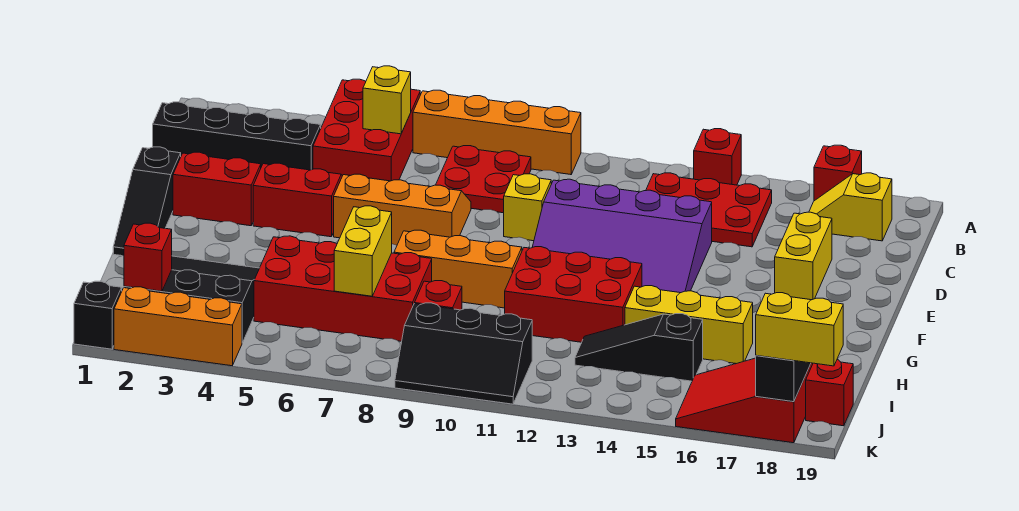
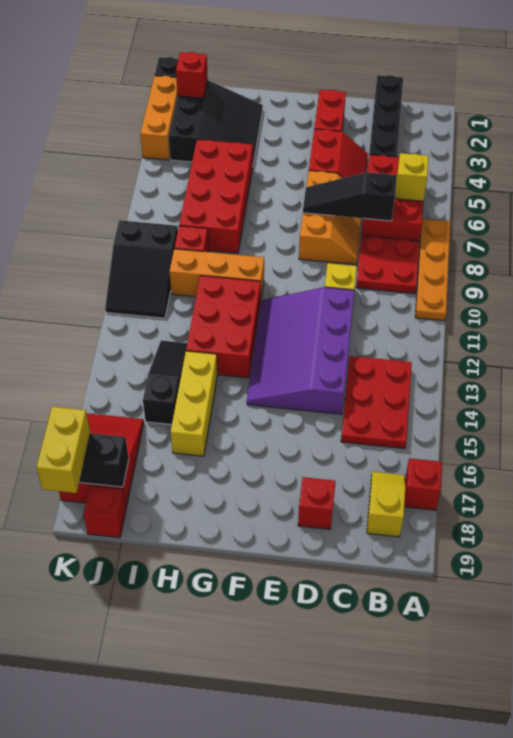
red 2x3 brick [313,79,420,181] -> red 2x3 brick turned to [361,155,423,241]
orange 1x4 brick [413,90,581,175] -> orange 1x4 plate [415,219,450,321]
red 1x1 brick [694,129,741,185] -> red 1x1 brick moved to [298,477,335,529]
yellow 1x2 brick [775,212,832,300] -> none
black 1x3 slope [113,147,181,256] -> black 1x3 slope moved to [303,172,397,221]
orange 1x3 brick [394,230,522,308] -> orange 1x3 brick turned to [169,249,264,298]
yellow 1x2 brick [334,206,392,296] -> none
black 2x3 slope [395,303,532,404] -> black 2x3 slope turned to [105,220,178,318]

